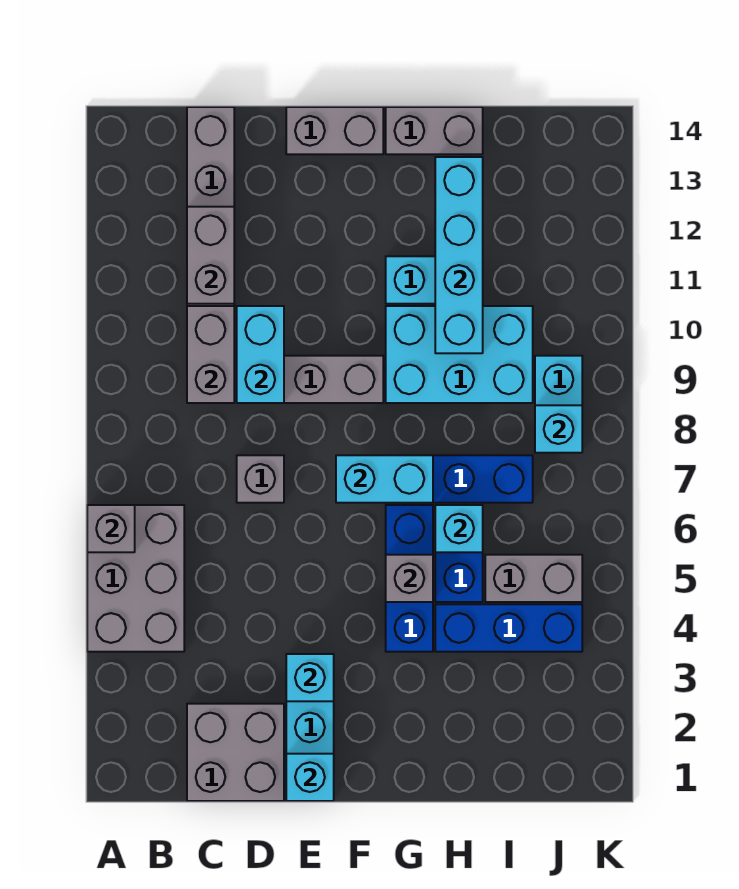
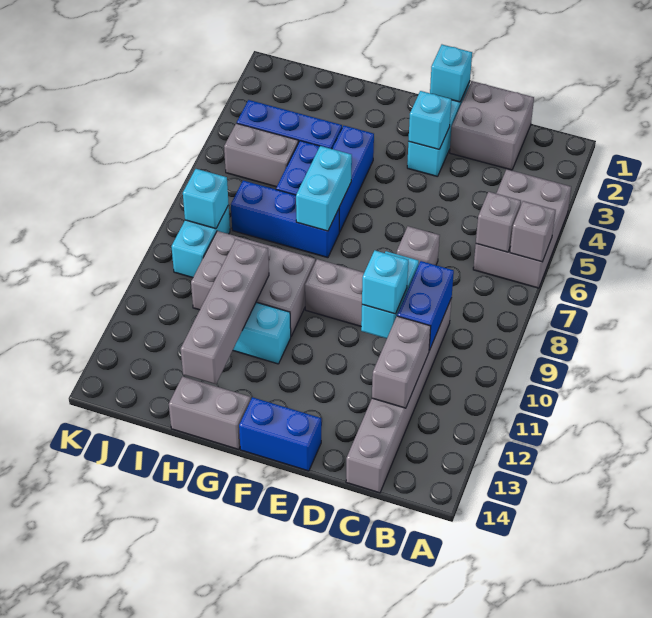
grey 1x2 brick [187,306,234,403] -> blue 1x2 brick [397,261,454,351]
grey 1x2 brick [286,107,383,154] -> blue 1x2 brick [239,397,321,471]
cyan 1x2 brick [336,455,433,503] -> cyan 1x2 brick turned to [296,146,352,231]
grey 1x1 brick [386,555,433,602] -> grey 1x1 brick moved to [476,192,521,252]
cyan 2x3 brick [386,306,533,403] -> grey 2x3 brick [191,231,315,336]
cyan 1x1 brick [435,505,483,552] -> cyan 1x1 brick moved to [362,250,408,314]
cyan 1x4 brick [435,157,483,353] -> grey 1x4 brick [181,239,269,384]

